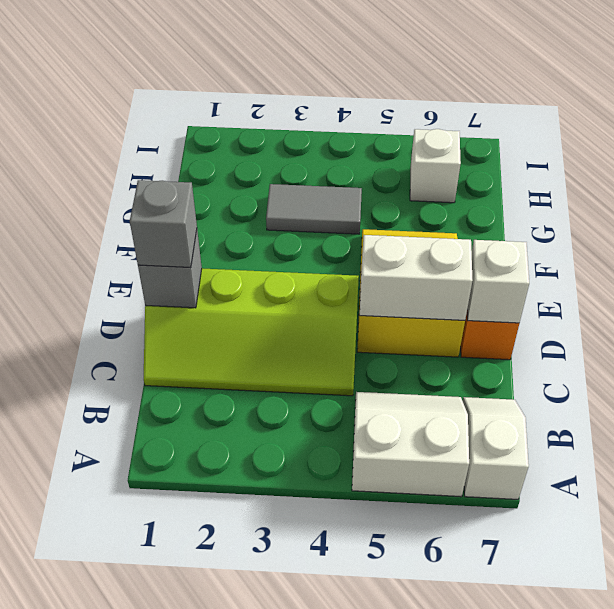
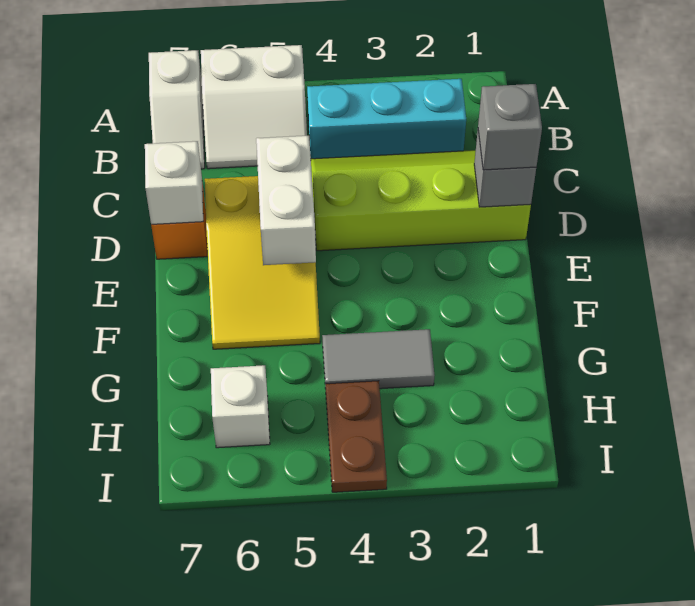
none -> cyan 1x3 brick [307,79,466,159]
white 1x2 brick [360,235,473,320] -> white 1x2 brick turned to [256,136,316,265]
none -> brown 1x2 plate [326,381,387,492]

